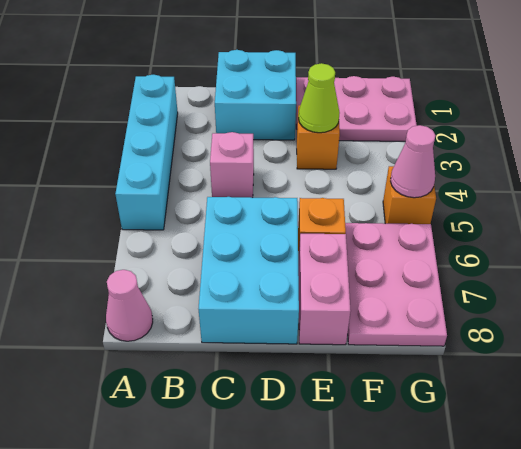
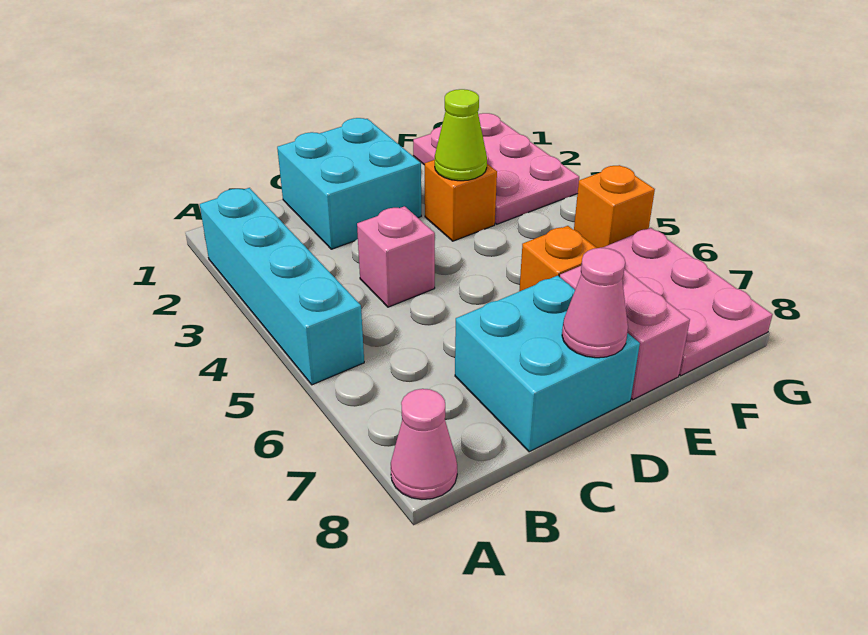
cyan 2x3 brick [198,197,299,344] -> cyan 2x2 brick [455,276,640,452]
pink 2x3 plate [296,76,417,141] -> pink 2x3 plate turned to [413,113,579,224]
pink 1x1 cone [390,125,436,198] -> pink 1x1 cone moved to [562,248,628,358]

